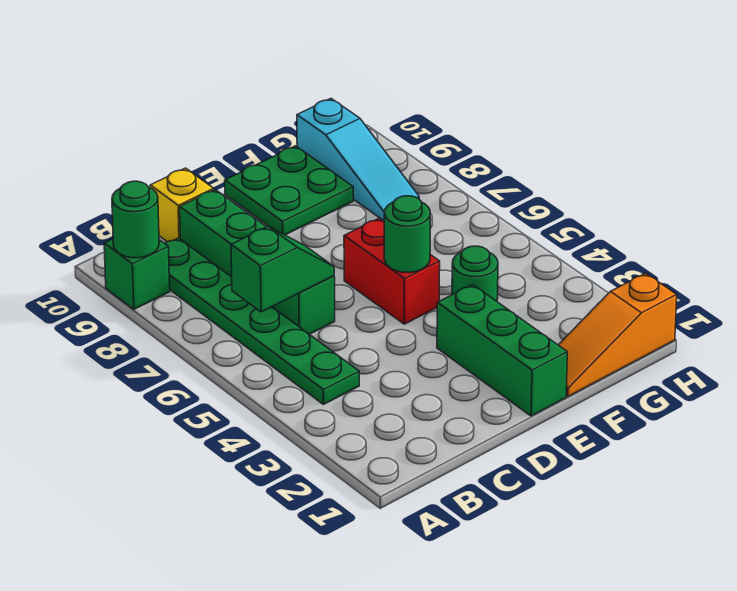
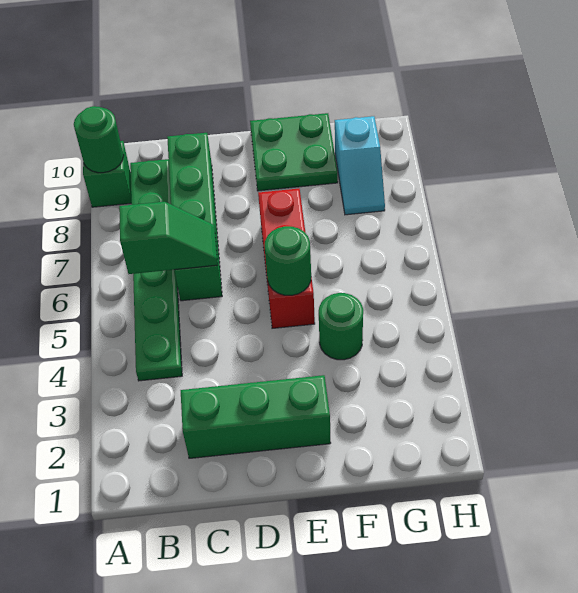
yellow 1x1 brick [150,168,214,242] -> none
green 1x3 brick [437,285,567,416] -> green 1x3 brick turned to [181,375,331,458]
red 1x2 brick [344,218,440,324] -> red 1x3 brick [258,189,315,328]
orange 1x3 slope [559,273,677,396] -> none
cyan 1x3 slope [297,99,419,221] -> cyan 1x2 slope [335,116,385,215]

